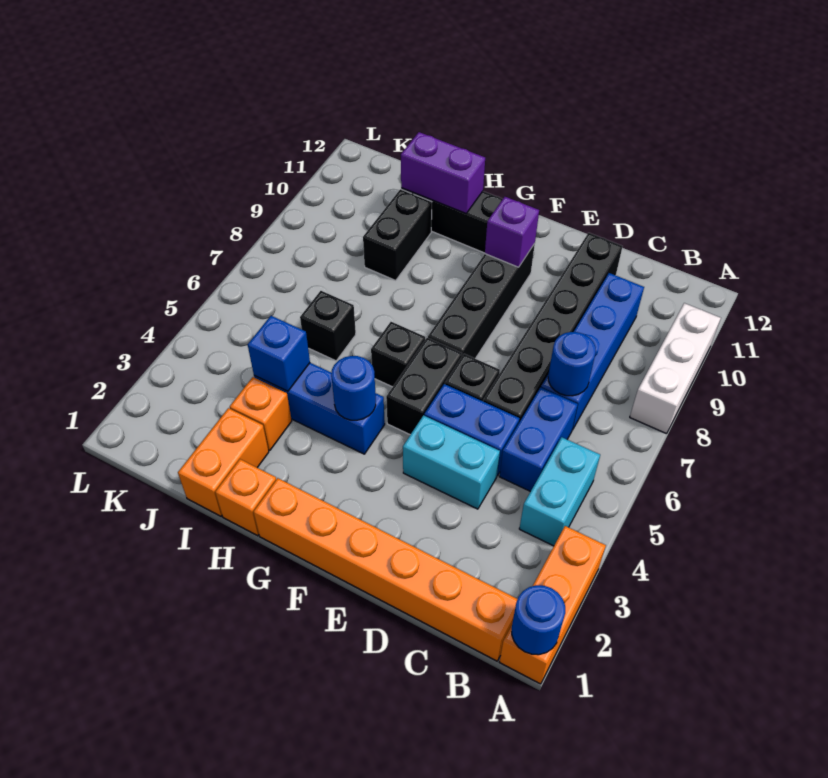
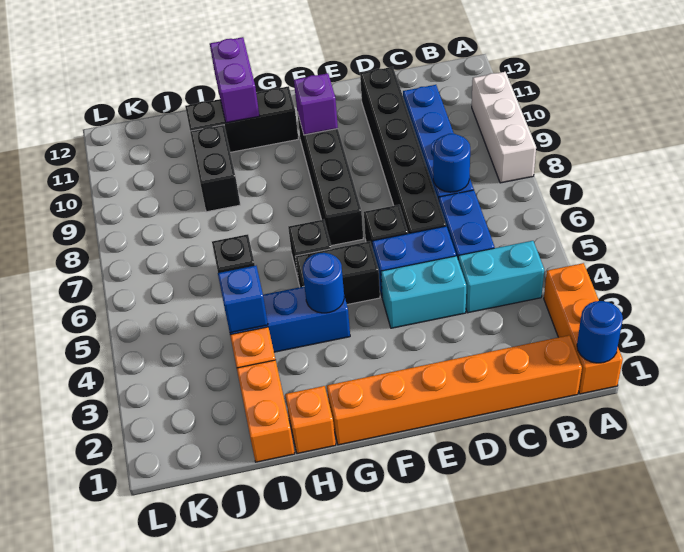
cyan 1x2 brick [519,437,600,546] -> cyan 1x2 brick turned to [458,241,544,313]
black 1x2 brick [386,338,462,435] -> black 1x2 brick turned to [295,241,380,305]
purple 1x2 brick [401,132,485,213] -> purple 1x2 brick turned to [210,37,259,123]

